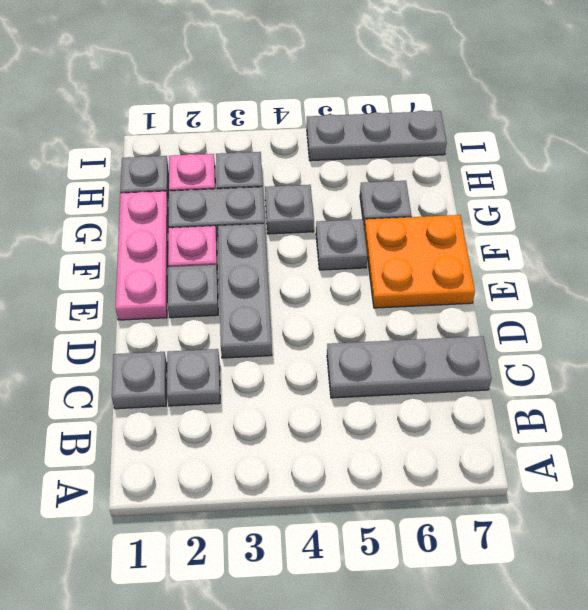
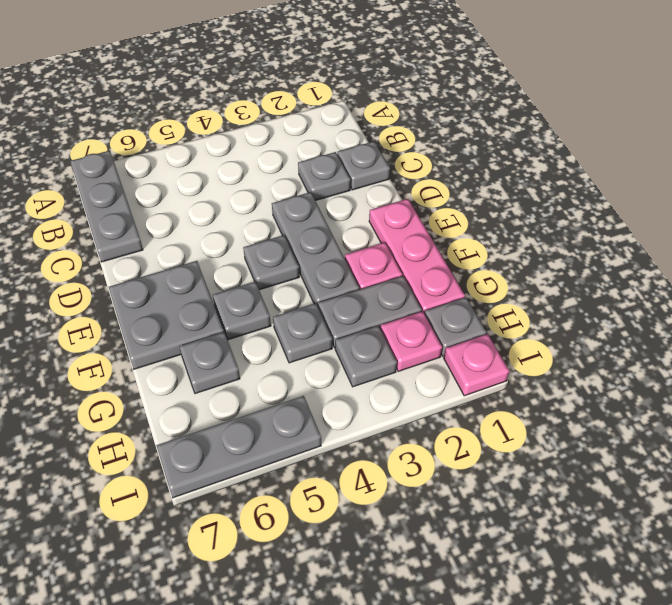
grey 1x3 plate [327,336,492,398] -> grey 1x3 plate turned to [70,151,143,262]
grey 1x1 plate [168,265,218,318] -> grey 1x1 plate moved to [243,235,299,290]
orange 2x2 plate [364,215,475,308] -> grey 2x2 plate [109,261,224,369]
none -> pink 1x1 plate [444,334,509,396]

